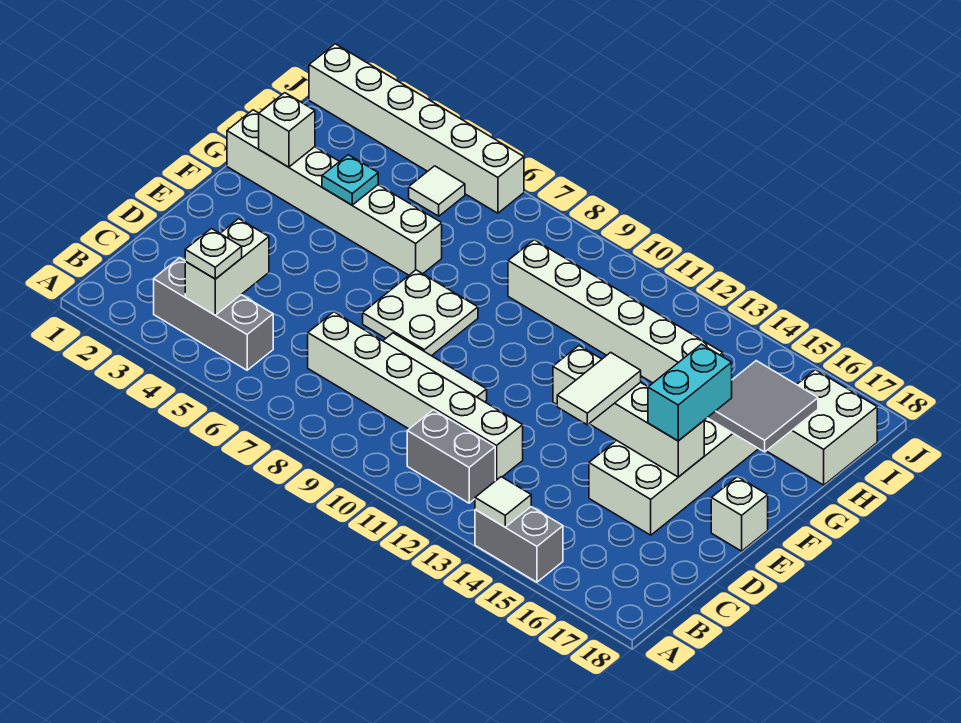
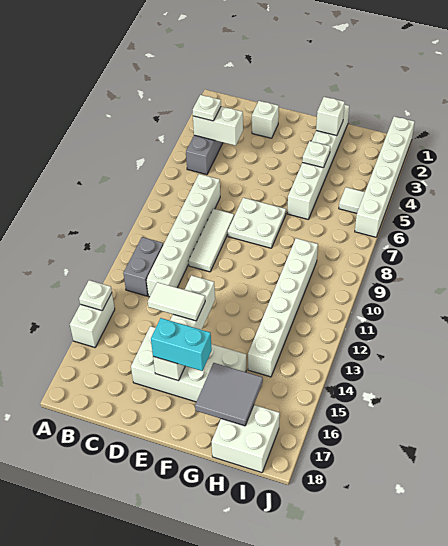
grey 1x2 brick [475,507,563,582] -> white 1x2 brick [70,293,115,347]
white 1x1 tile [475,477,531,527] -> white 1x1 plate [79,280,112,311]
white 1x1 brick [711,477,768,551] -> white 1x1 brick moved to [252,101,279,138]
cyan 1x1 plate [322,155,378,205] -> white 1x1 plate [302,141,330,168]

